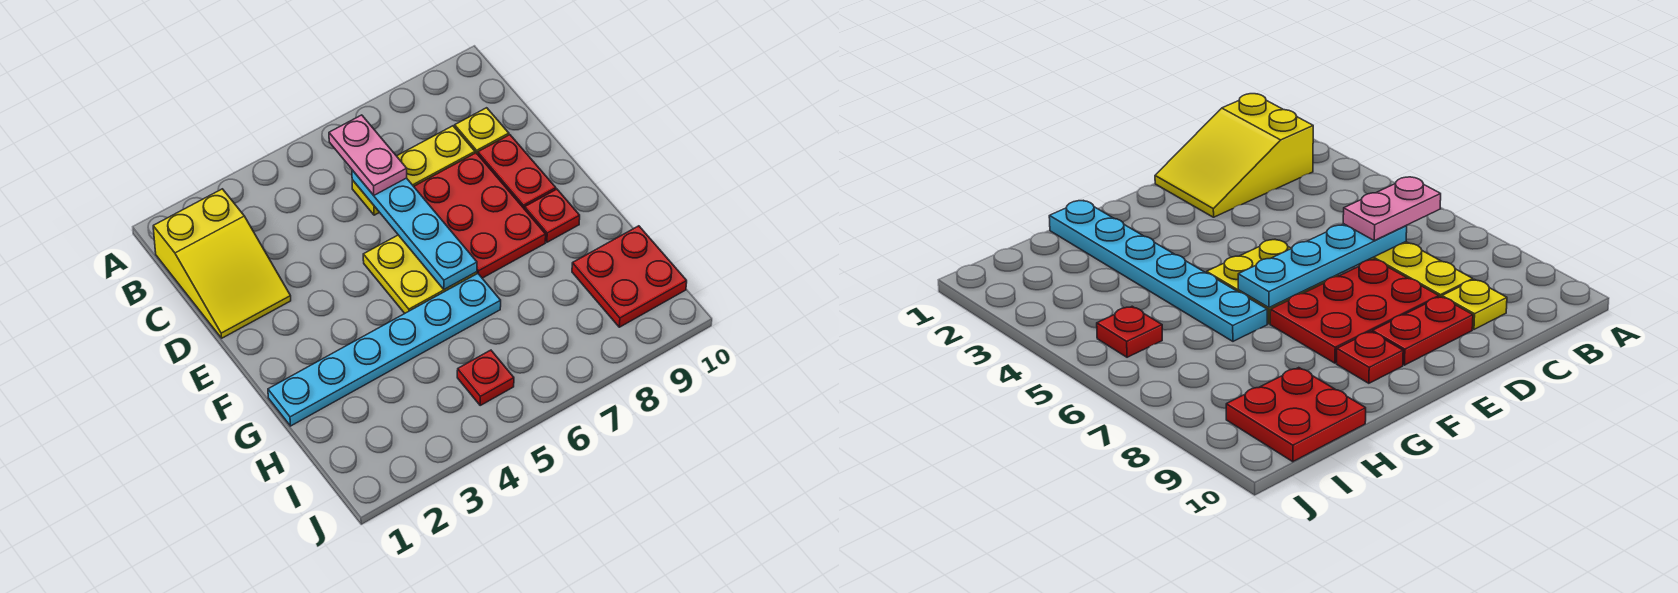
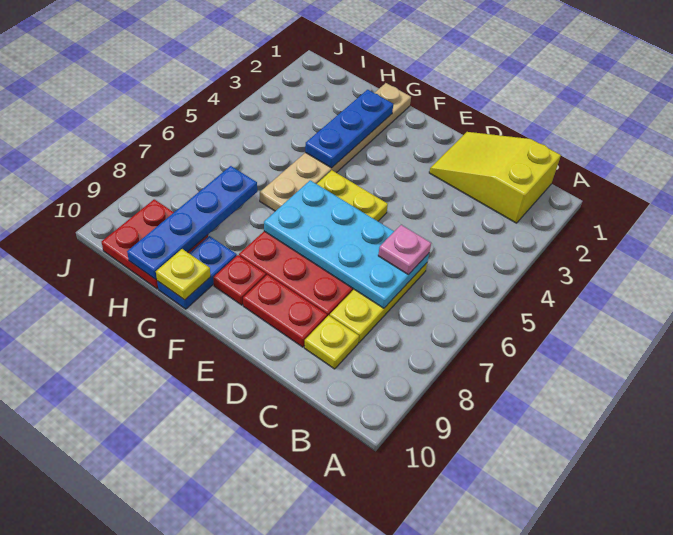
pink 1x2 plate [329,115,407,195] -> pink 1x1 plate [378,225,431,275]
cyan 1x4 plate [352,170,477,290] -> cyan 2x4 plate [264,180,429,308]
cyan 1x6 plate [268,274,501,426] -> tan 1x6 plate [260,83,411,211]
none -> blue 1x3 plate [305,90,393,168]
none -> blue 1x2 plate [157,236,237,309]
none -> yellow 1x1 plate [156,249,211,300]
none -> blue 1x4 plate [127,166,257,279]
red 1x1 plate [457,350,514,405] -> none

